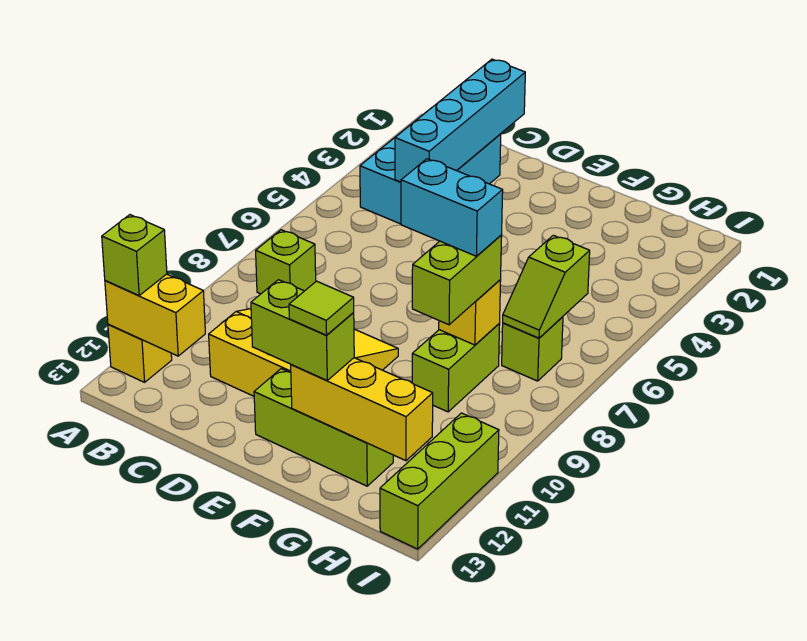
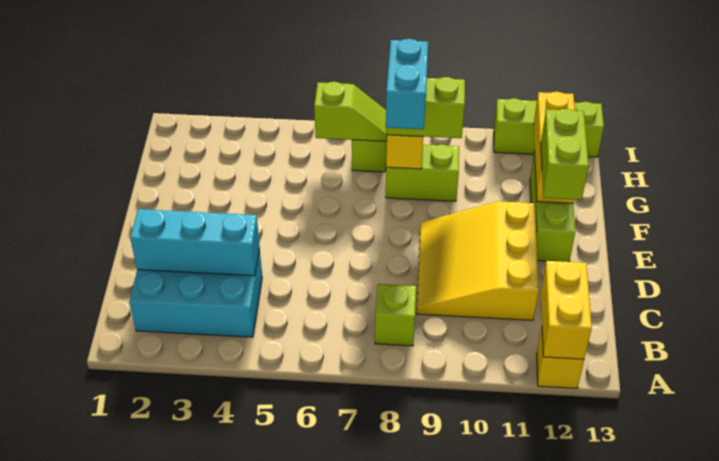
lime 1x1 brick [102,215,167,295] -> none
cyan 1x4 brick [395,59,525,182] -> cyan 1x3 brick [130,209,260,276]
lime 1x1 tile [289,281,354,335] -> none

